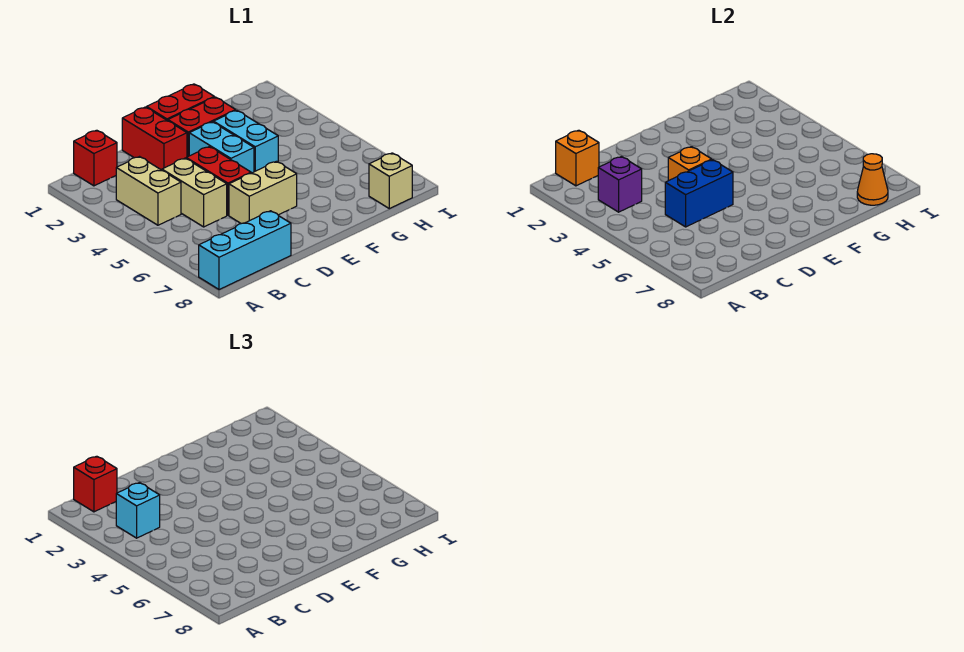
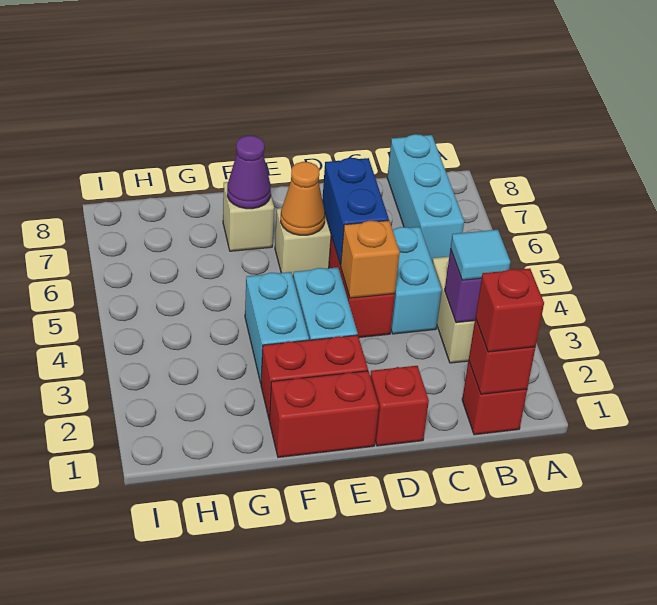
cyan 1x3 brick [199,211,291,290] -> cyan 1x3 brick turned to [387,134,464,262]
orange 1x1 brick [556,130,599,186] -> red 1x1 brick [469,318,535,394]
cyan 1x1 brick [116,483,160,538] -> cyan 1x1 tile [451,230,510,280]
tan 1x2 brick [162,158,227,227] -> cyan 1x2 brick [391,227,442,334]
blue 1x2 brick [665,160,733,227] -> blue 1x2 brick turned to [322,158,389,265]
red 1x2 brick [122,107,187,170] -> red 1x1 brick [370,366,429,446]
none -> purple 1x1 cone [227,136,271,209]
tan 1x1 brick [369,153,412,209] -> tan 1x1 brick moved to [223,182,274,251]
orange 1x1 cone [857,154,888,205] -> orange 1x1 cone moved to [281,162,325,235]

